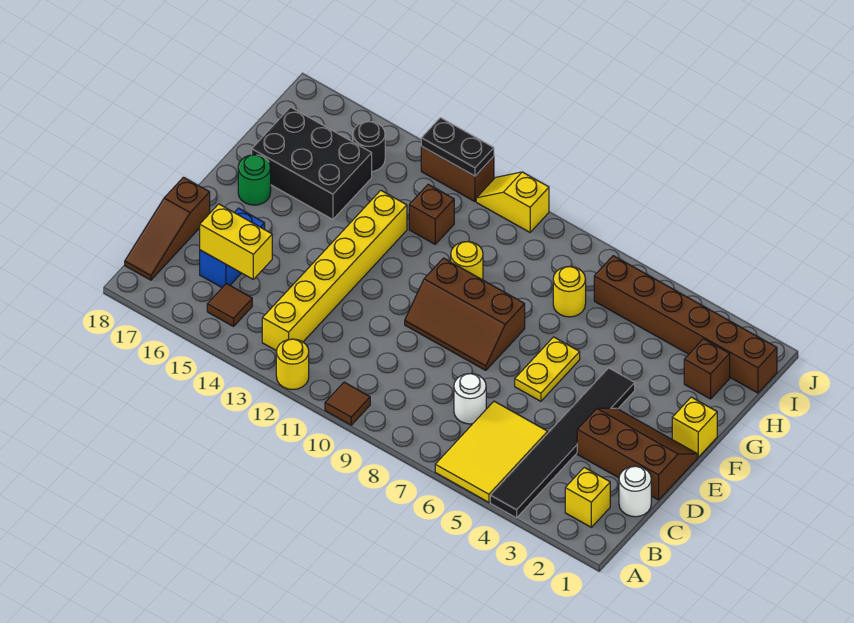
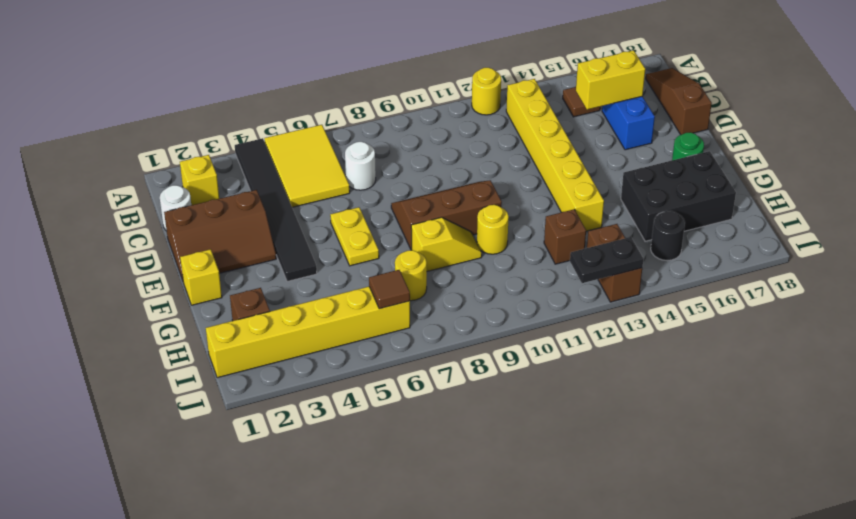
brown 1x1 tile [325,382,370,425] -> brown 1x1 tile moved to [369,270,410,309]
brown 1x6 brick [594,256,777,393] -> yellow 1x6 brick [206,287,410,378]
yellow 1x2 slope [476,172,549,232] -> yellow 1x2 slope moved to [411,217,482,271]
brown 1x2 brick [421,147,494,201] -> brown 1x2 brick turned to [587,224,642,302]

